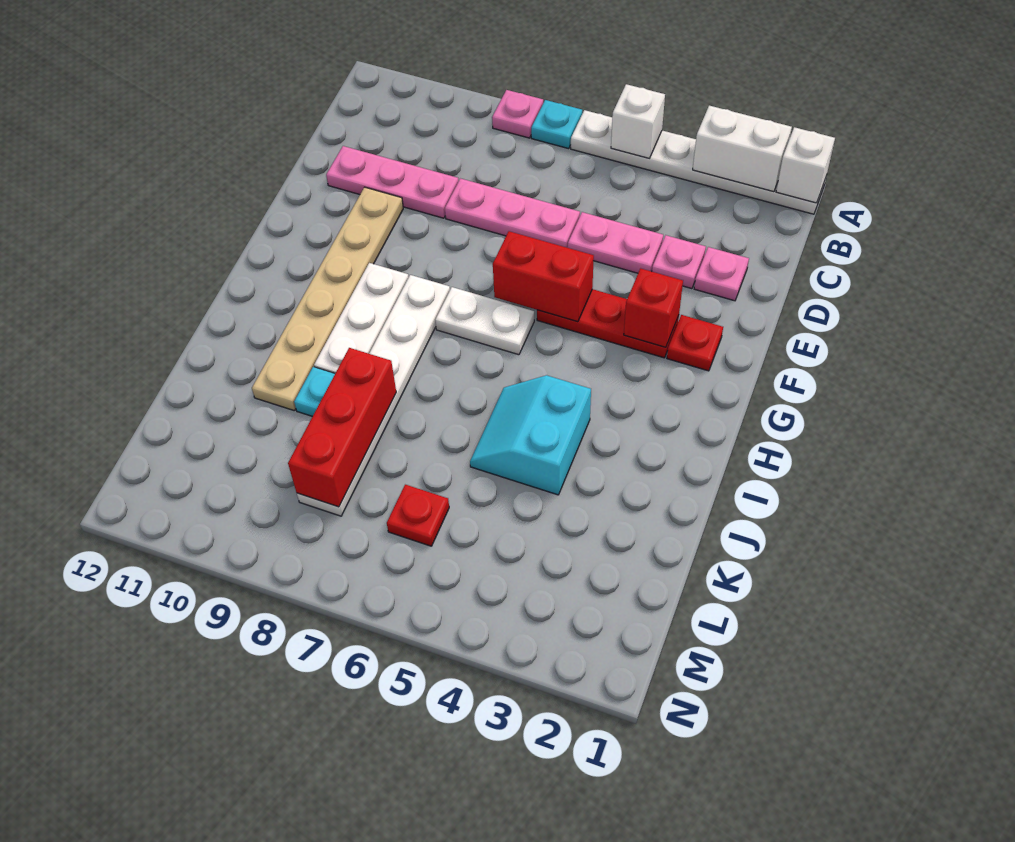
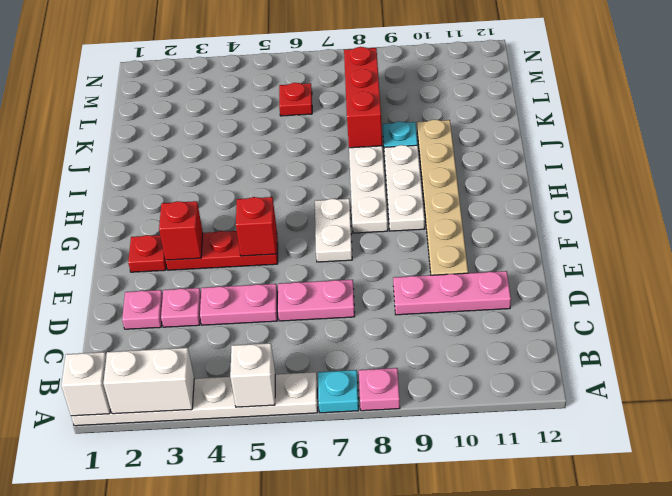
pink 1x3 plate [445,178,580,248] -> pink 1x2 plate [278,280,355,321]
red 1x2 brick [493,231,594,322] -> red 1x1 brick [236,197,277,256]
white 1x2 plate [435,287,534,355] -> white 1x2 plate turned to [315,199,352,262]
cyan 2x2 slope [470,375,591,495] -> none

